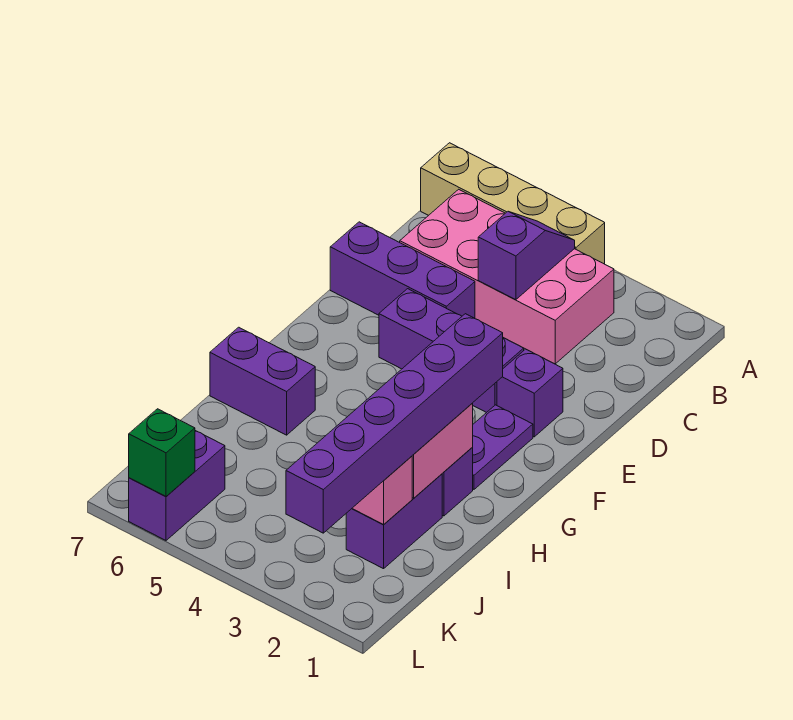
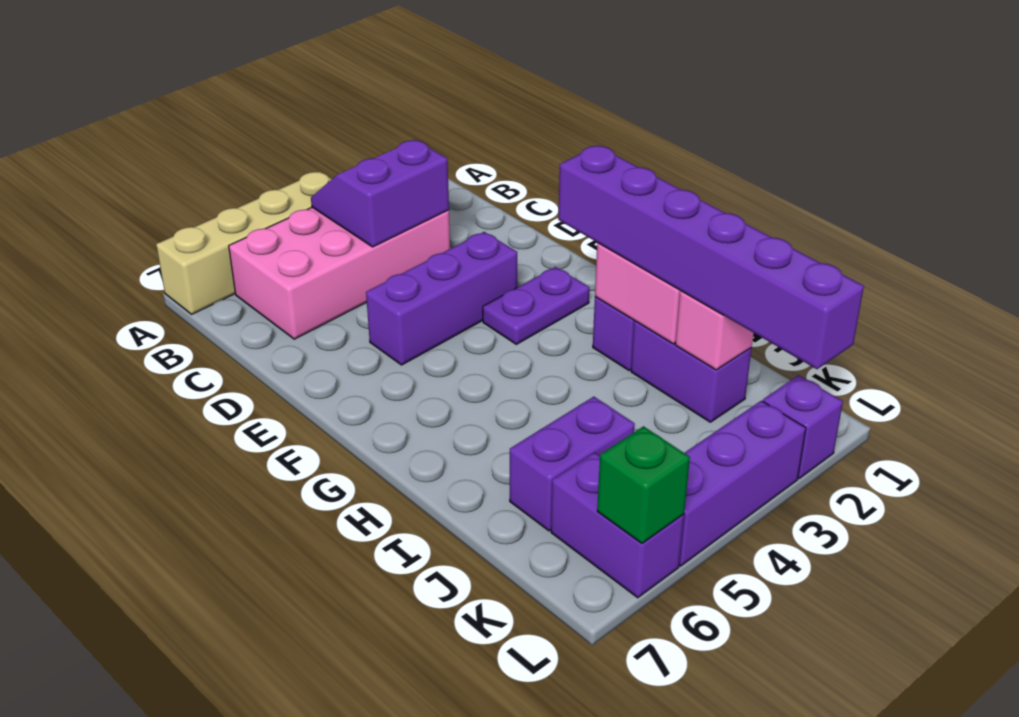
purple 1x2 slope [478,212,575,300] -> purple 2x2 slope [311,140,449,247]
purple 1x3 brick [330,222,475,318] -> purple 1x3 brick moved to [679,401,806,566]
purple 1x1 brick [497,349,563,437] -> purple 1x1 brick moved to [763,375,843,479]
purple 1x2 plate [472,405,533,489] -> purple 1x2 plate turned to [483,267,589,344]
purple 1x2 brick [210,327,315,435] -> purple 1x2 brick moved to [510,397,635,531]

